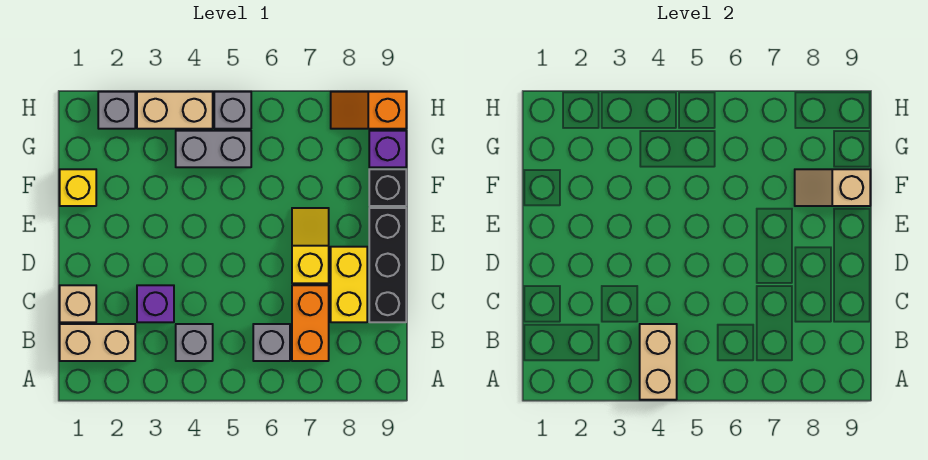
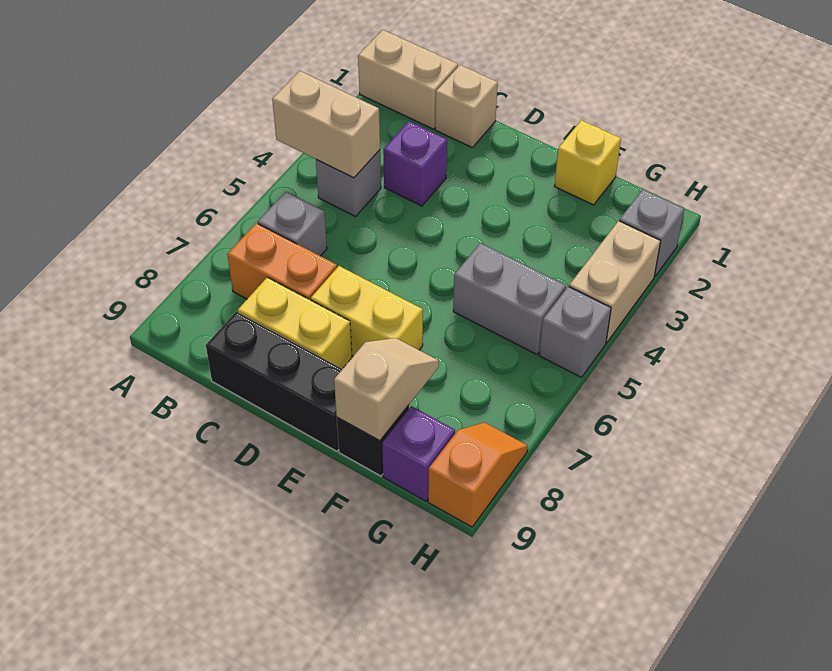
tan 1x2 brick [60,324,135,361] -> tan 1x2 brick turned to [358,30,458,129]
yellow 1x2 slope [292,208,329,283] -> yellow 1x2 brick [311,266,423,356]
grey 1x2 brick [176,131,251,167] -> grey 1x2 brick turned to [453,243,566,354]

